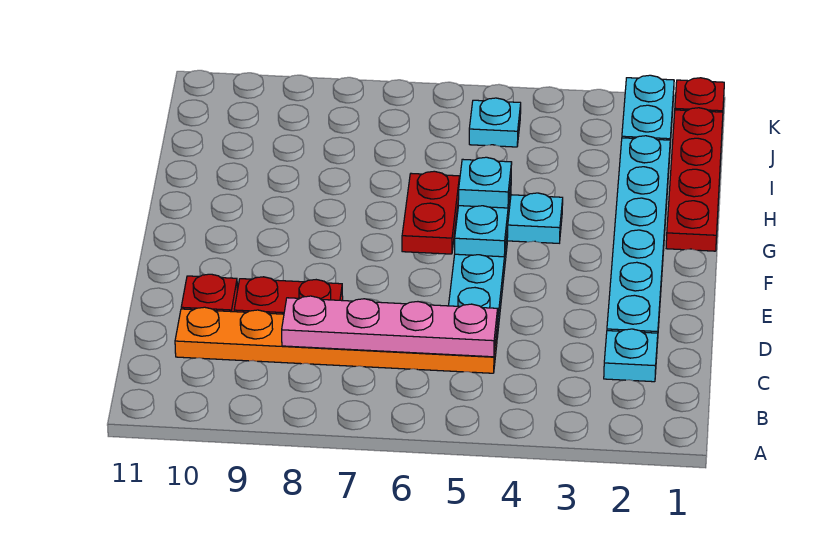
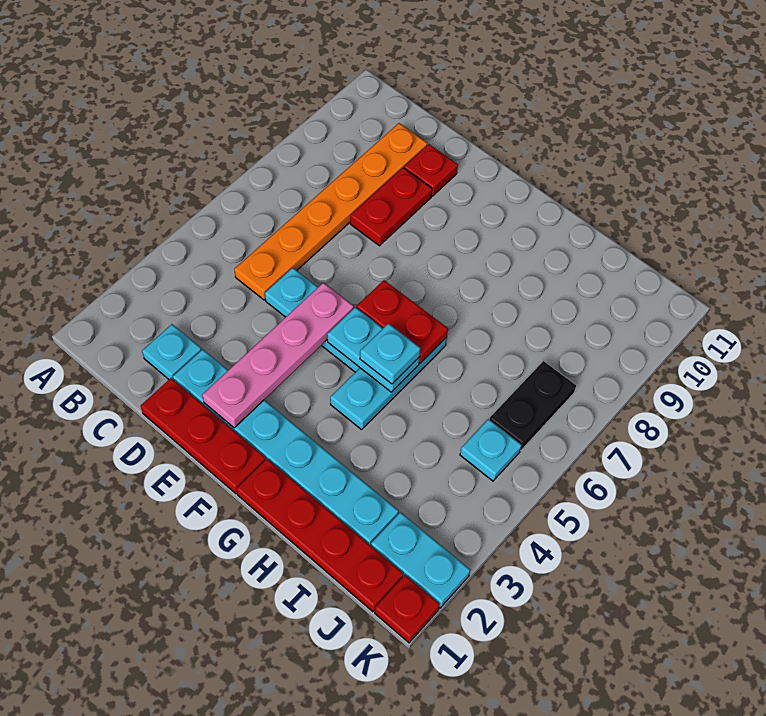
pink 1x4 plate [282,296,498,357] -> pink 1x4 plate moved to [202,283,354,428]
none -> red 1x3 plate [141,378,266,494]
none -> black 1x2 plate [489,361,576,450]

